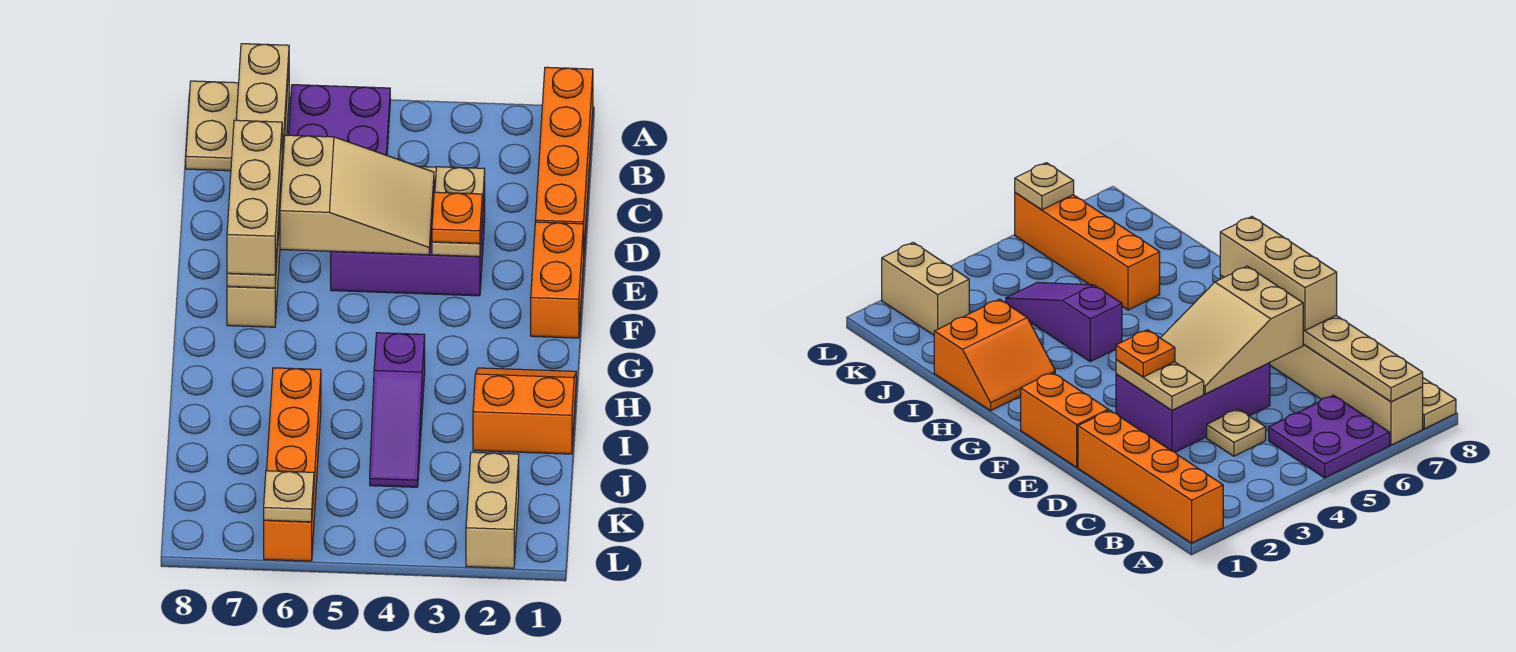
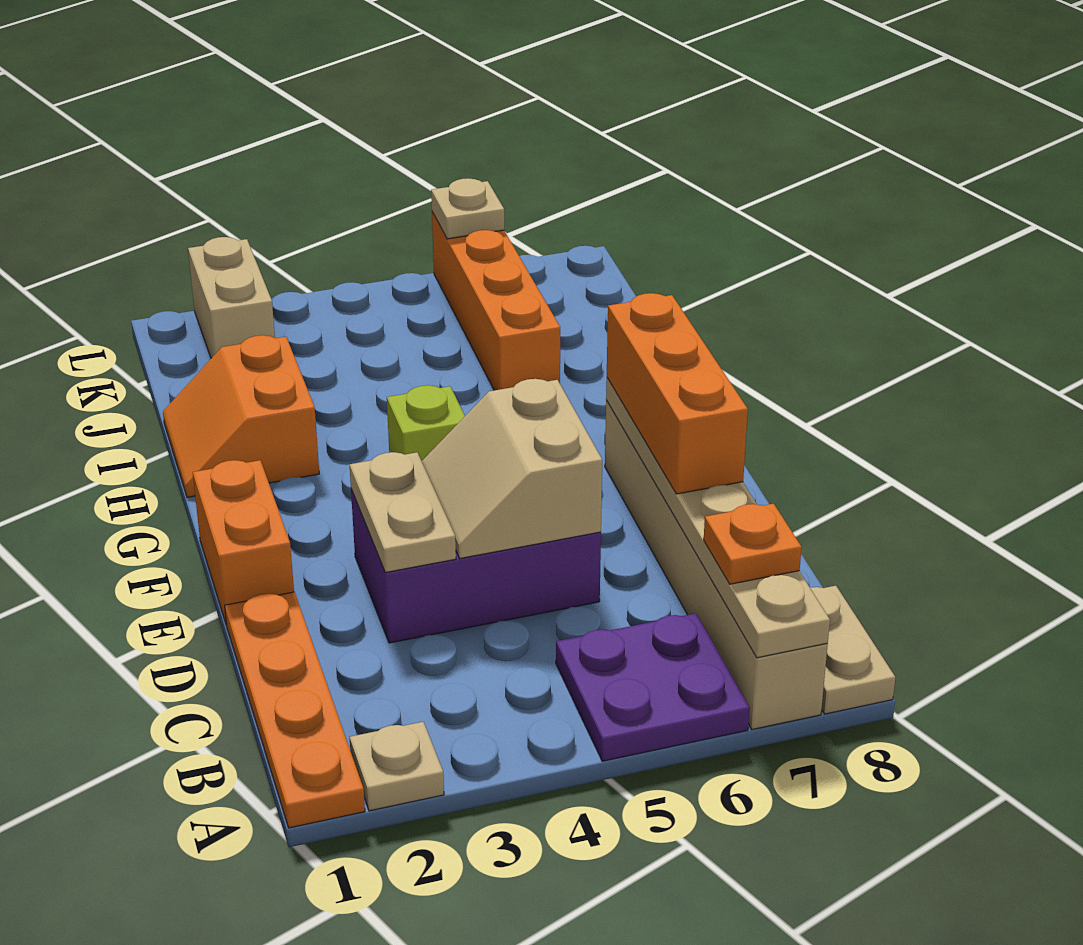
orange 1x4 brick [535,67,593,247] -> orange 1x4 plate [225,592,365,828]
tan 1x1 plate [1207,409,1266,456] -> tan 1x1 plate moved to [350,722,444,811]
tan 2x3 slope [280,135,434,255] -> tan 2x2 slope [422,379,602,558]
tan 1x3 brick [227,120,282,275] -> orange 1x3 brick [607,293,748,494]
orange 1x1 plate [432,192,482,244] -> orange 1x1 plate moved to [704,504,802,584]
none -> lime 1x1 brick [387,385,465,461]
orange 2x2 slope [473,368,576,454] -> orange 2x2 slope turned to [163,335,319,497]
purple 1x3 slope [370,333,425,487] -> none

